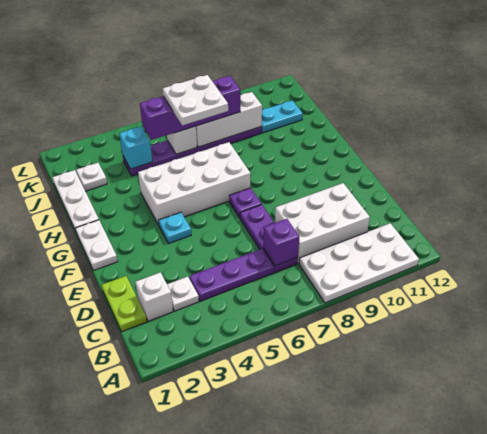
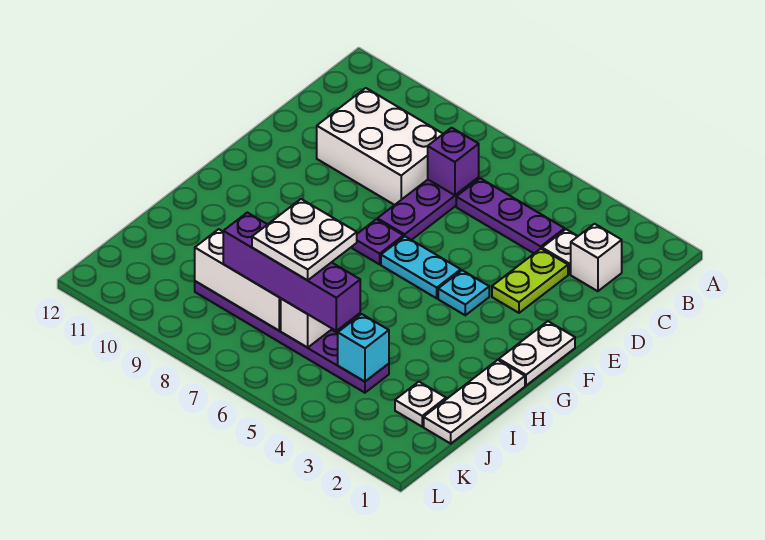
white 2x4 plate [299,223,419,303] -> none
lime 1x2 plate [102,276,147,332] -> lime 1x2 plate moved to [492,249,568,313]
white 2x4 brick [138,142,250,225] -> none
cyan 1x2 plate [261,100,303,133] -> cyan 1x2 plate moved to [381,236,461,298]

